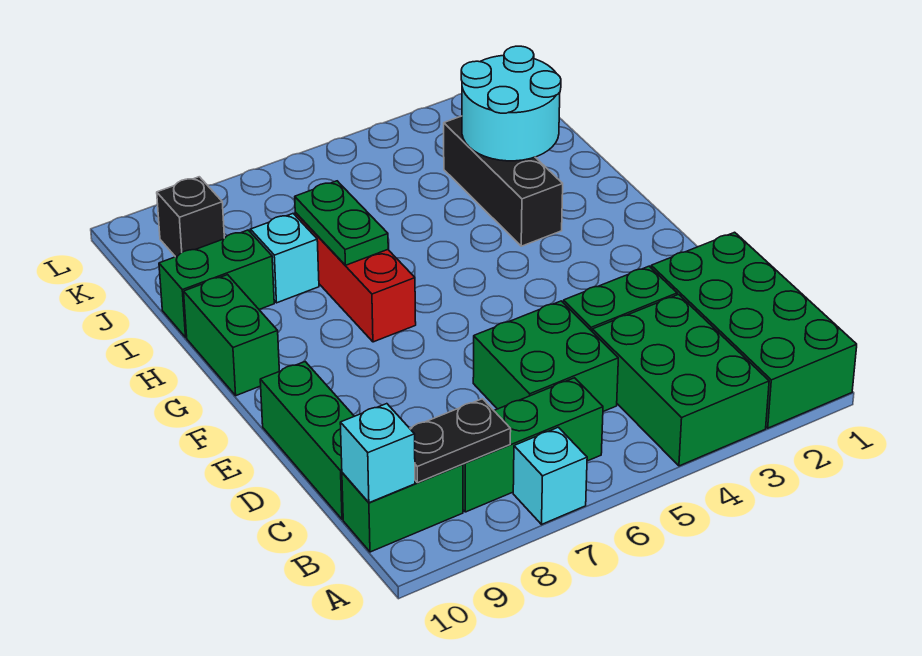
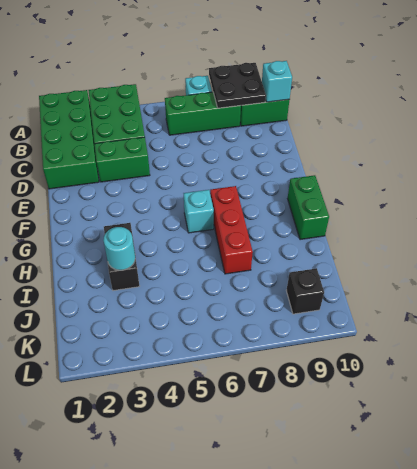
black 1x2 plate [410,399,511,483] -> black 2x2 plate [209,63,266,108]
green 2x2 brick [473,301,618,411] -> none
green 1x3 brick [260,362,354,519] -> none
black 1x3 brick [444,116,563,246] -> black 1x2 brick [104,223,139,291]
green 1x2 plate [295,181,388,265] -> none
cyan 2x2 round brick [461,46,561,161] -> cyan 1x1 round brick [103,227,135,270]
cyan 1x1 brick [250,214,319,303] -> cyan 1x1 brick moved to [184,190,214,233]
green 1x2 brick [159,230,274,337] -> none

